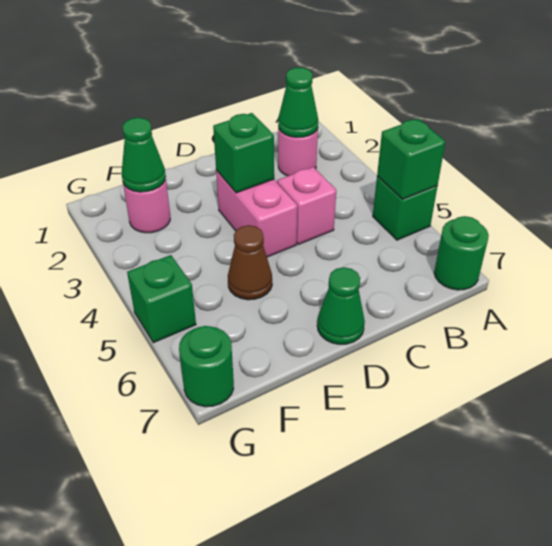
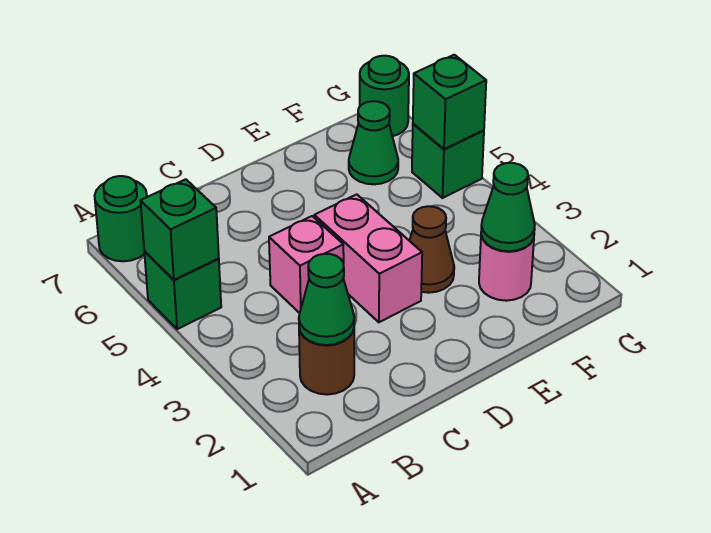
pink 1x1 round brick [278,127,318,176] -> brown 1x1 round brick [299,329,354,395]
green 1x1 brick [213,113,274,193] -> green 1x1 brick moved to [413,55,486,149]
green 1x1 cone [317,267,365,344] -> green 1x1 cone moved to [349,101,398,184]
brown 1x1 cone [228,225,272,300] -> brown 1x1 cone moved to [410,206,454,293]

